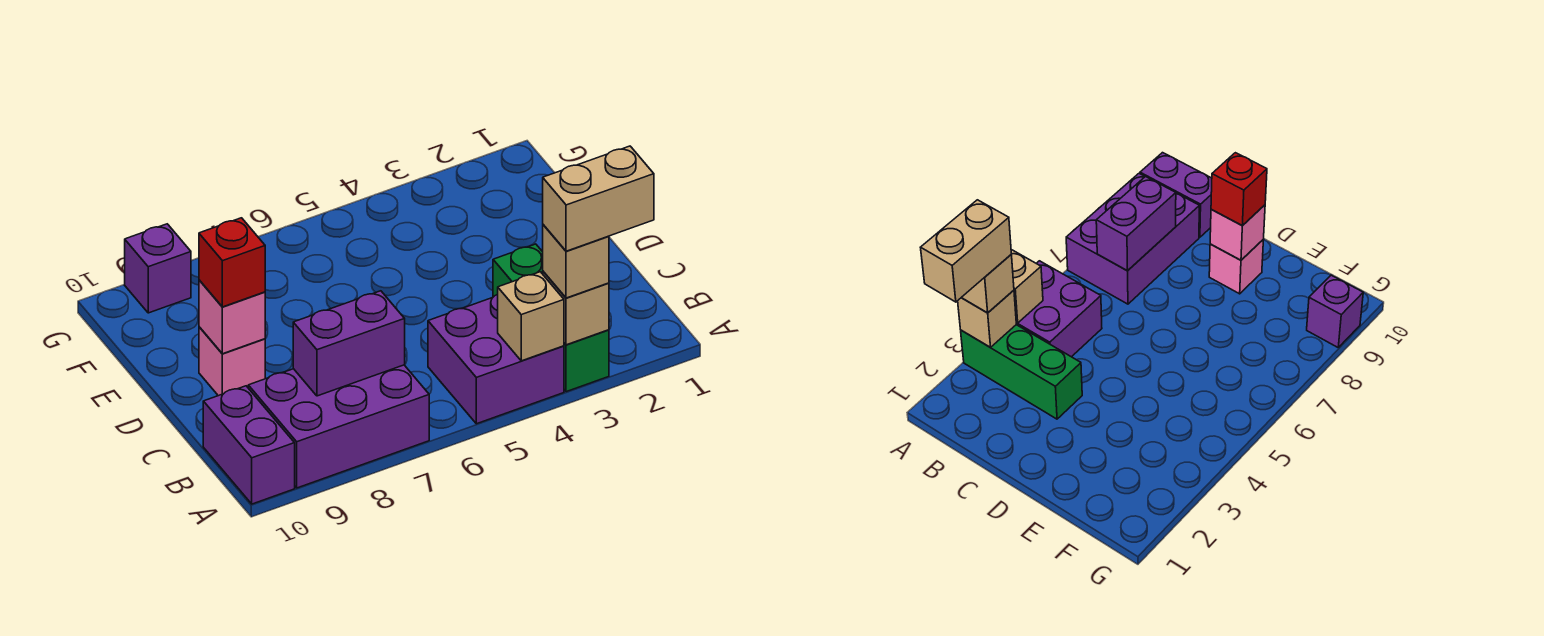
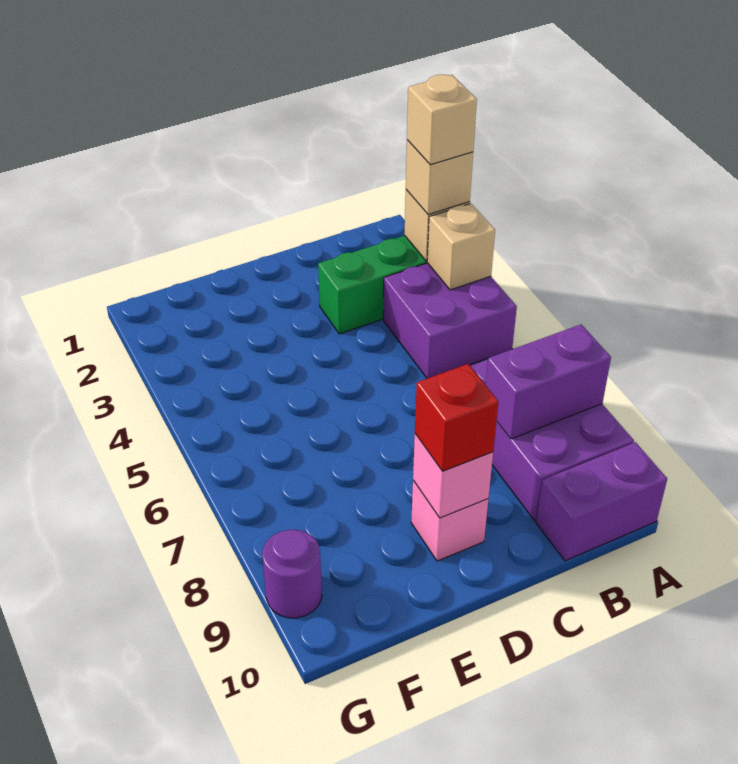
tan 1x2 brick [543,146,654,251] -> tan 1x1 brick [407,75,477,165]
purple 1x2 brick [293,291,405,396] -> purple 1x2 brick turned to [486,324,611,439]
purple 1x1 brick [125,224,191,313] -> purple 1x1 round brick [262,530,322,618]

